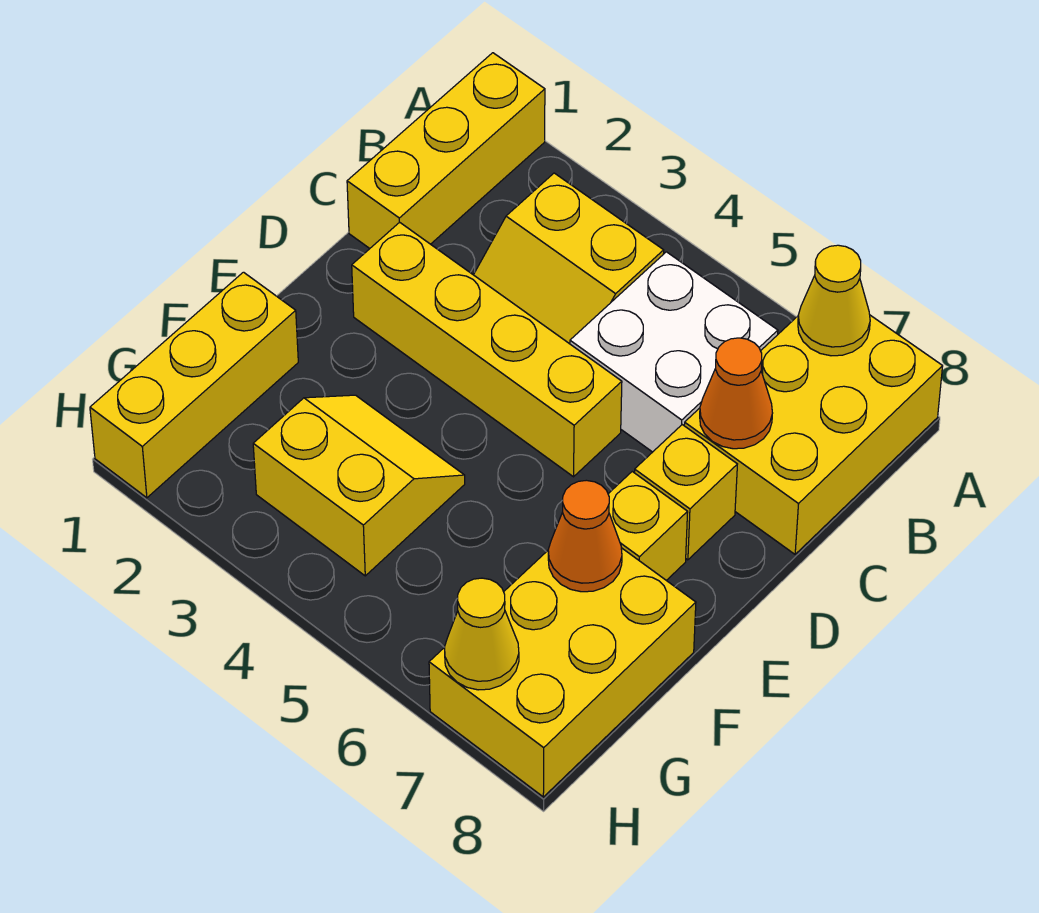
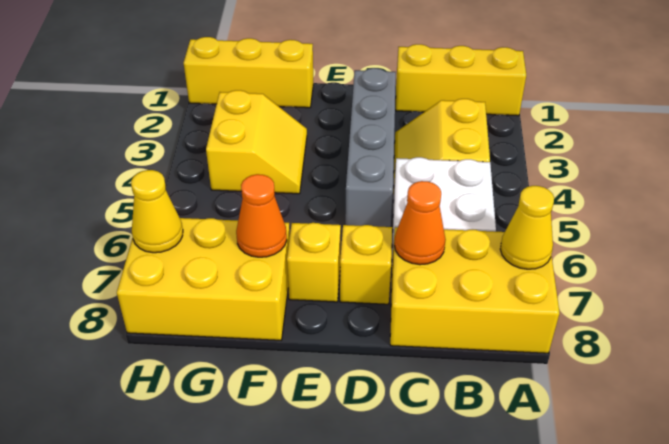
yellow 1x4 brick [352,222,622,477] -> grey 1x4 brick [345,68,396,227]

